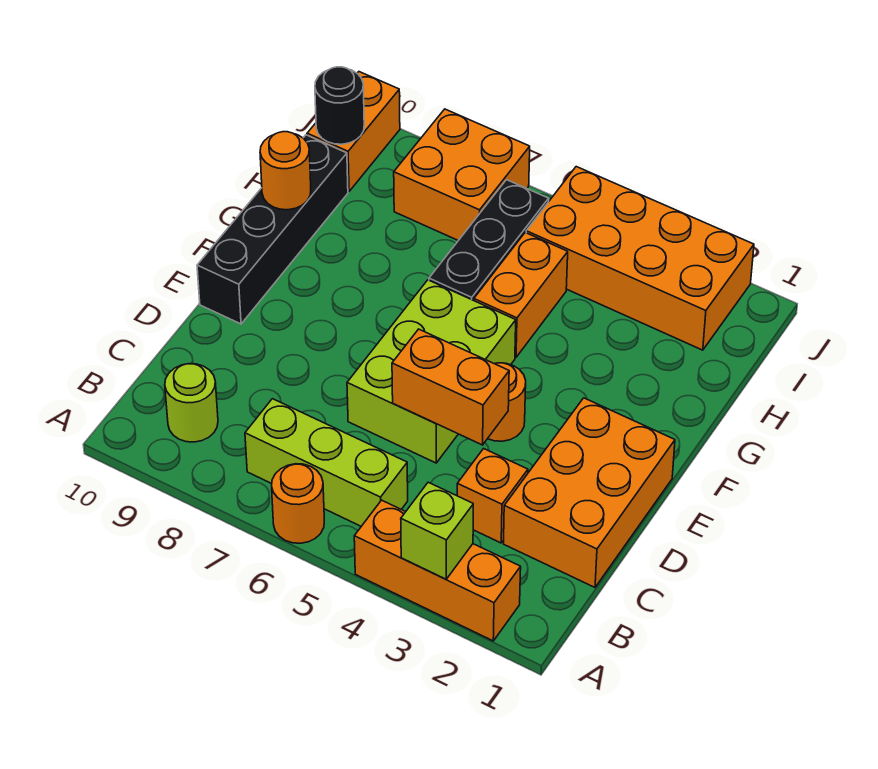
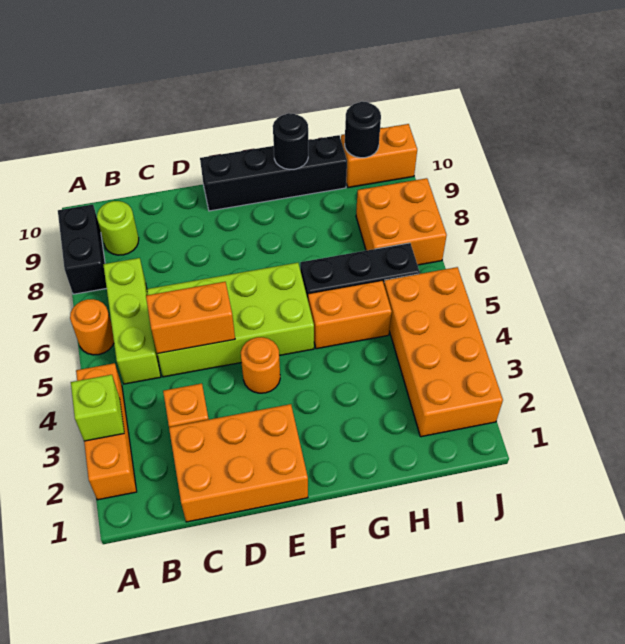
none -> black 1x2 brick [58,204,107,294]
orange 1x2 brick [392,329,509,445] -> orange 1x2 brick turned to [146,282,235,354]
lime 2x3 brick [347,280,516,463] -> lime 2x4 brick [147,263,314,377]
orange 1x1 round brick [260,132,311,210] -> black 1x1 round brick [273,113,308,170]

